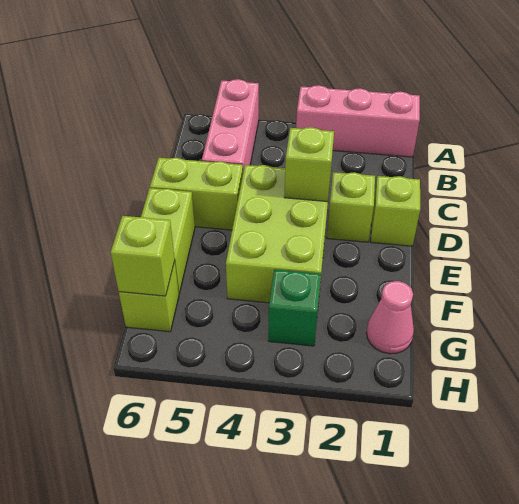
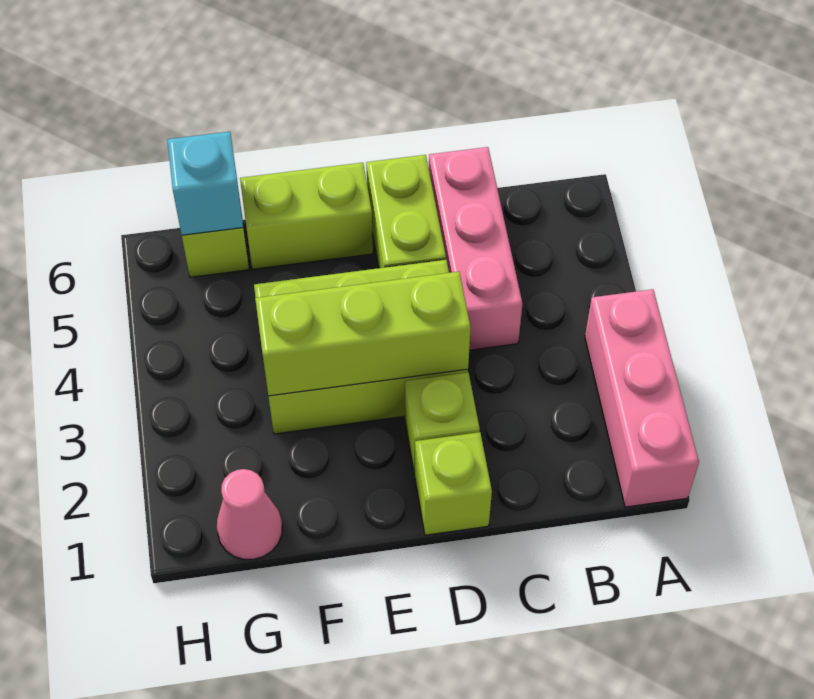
pink 1x3 brick [202,79,259,172] -> pink 1x3 brick turned to [429,147,522,350]
lime 1x1 brick [284,127,334,202] -> lime 1x3 brick [255,272,471,396]
green 1x1 brick [268,269,321,346] -> none
lime 1x1 brick [111,216,175,296] -> cyan 1x1 brick [167,132,243,235]

